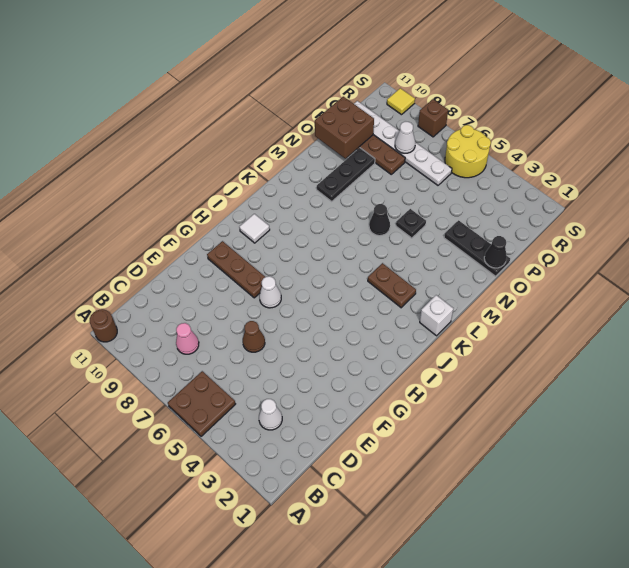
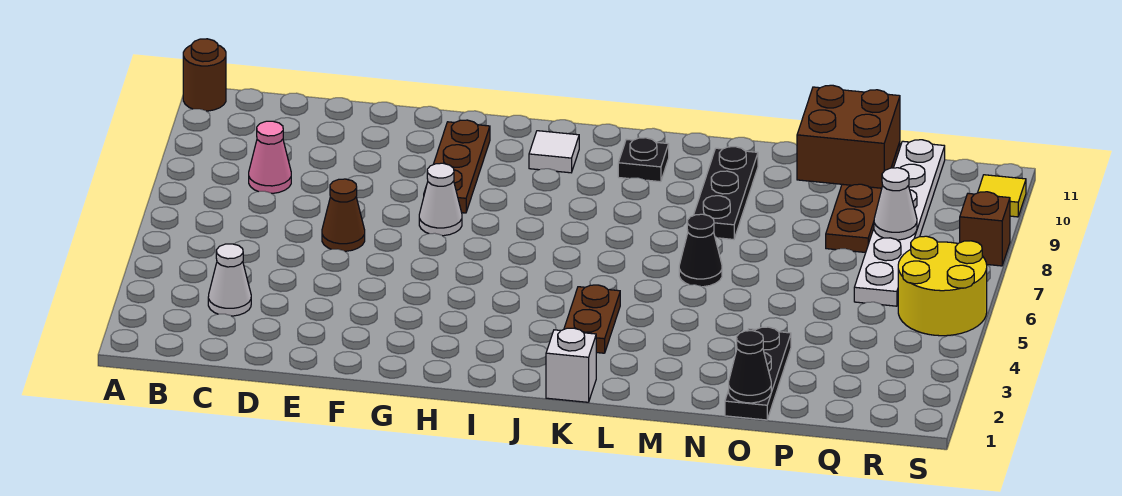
brown 2x2 plate [168,371,235,436] -> none
black 1x3 plate [317,148,375,201] -> black 1x3 plate turned to [693,147,758,239]
black 1x1 plate [396,209,426,238] -> black 1x1 plate moved to [618,138,669,182]

